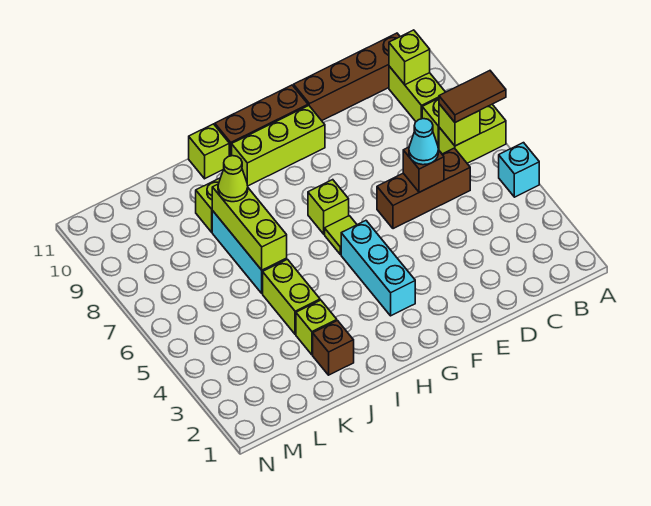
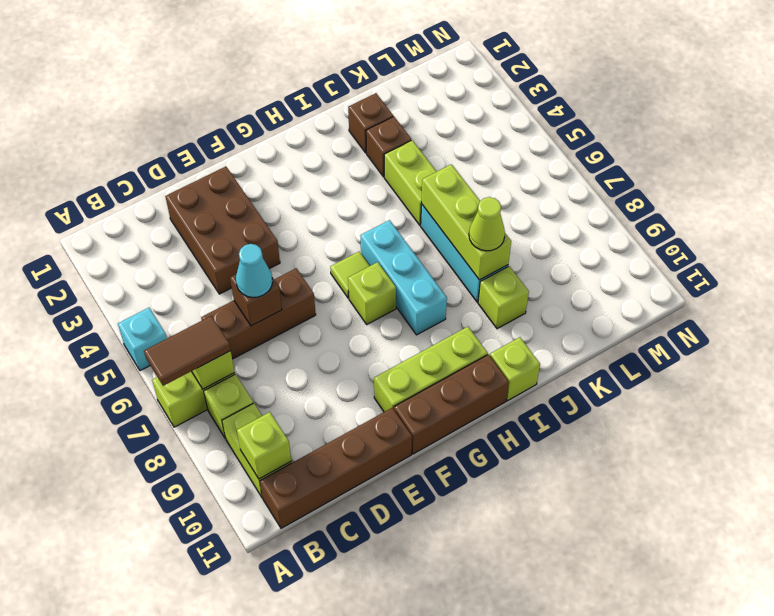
none -> brown 2x3 brick [165,167,280,294]
cyan 1x3 brick [341,221,415,316] -> cyan 1x3 brick moved to [360,220,447,335]
lime 1x1 brick [296,300,337,355] -> brown 1x1 brick [366,116,411,177]

